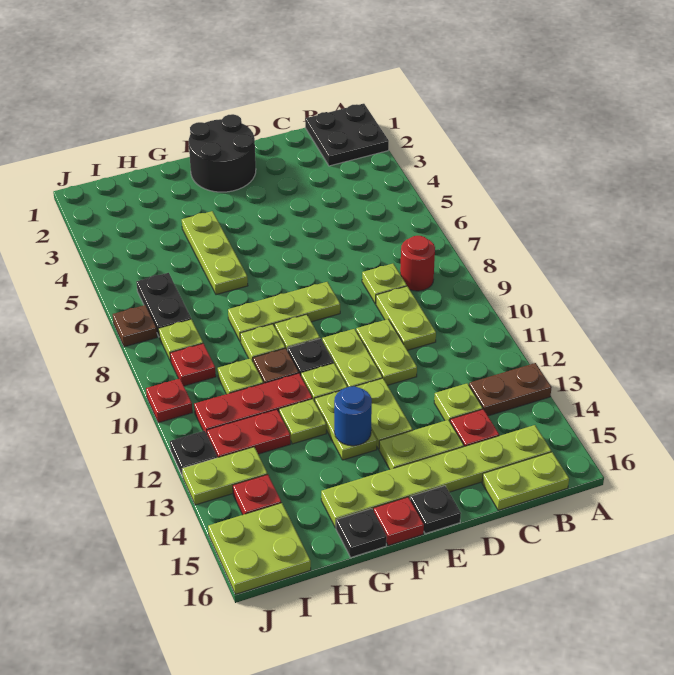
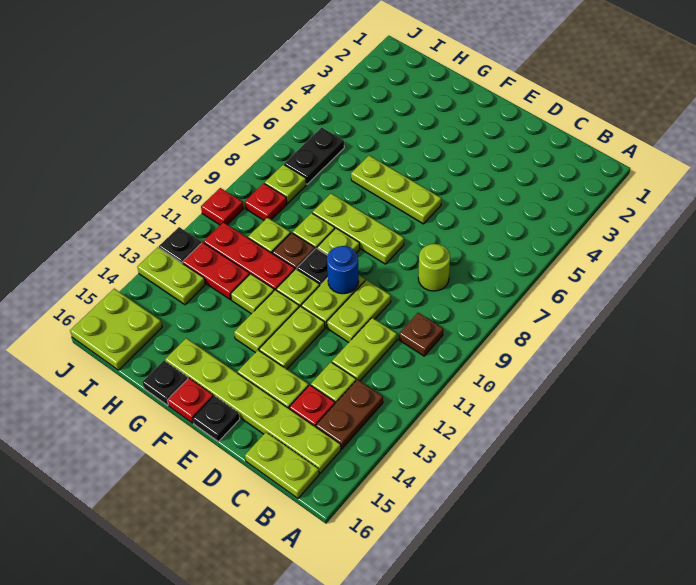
black 2x2 plate [305,104,389,166] -> none
brown 1x2 plate [469,363,552,416] -> brown 1x2 plate turned to [316,380,383,449]
red 1x1 round brick [400,236,435,291] -> none
lime 1x1 plate [362,264,407,304] -> lime 1x1 round brick [418,244,450,291]
lime 1x2 plate [376,286,436,350] -> lime 1x2 plate moved to [332,318,397,381]
black 2x2 round brick [189,114,256,192] -> none
blue 1x1 round brick [334,386,372,446] -> blue 1x1 round brick moved to [327,246,359,294]
lime 1x3 plate [182,211,248,295] -> lime 1x3 plate turned to [351,156,441,224]
red 1x1 plate [233,475,281,515] -> none
brown 1x1 plate [113,305,157,347] -> brown 1x1 plate moved to [399,313,443,356]

